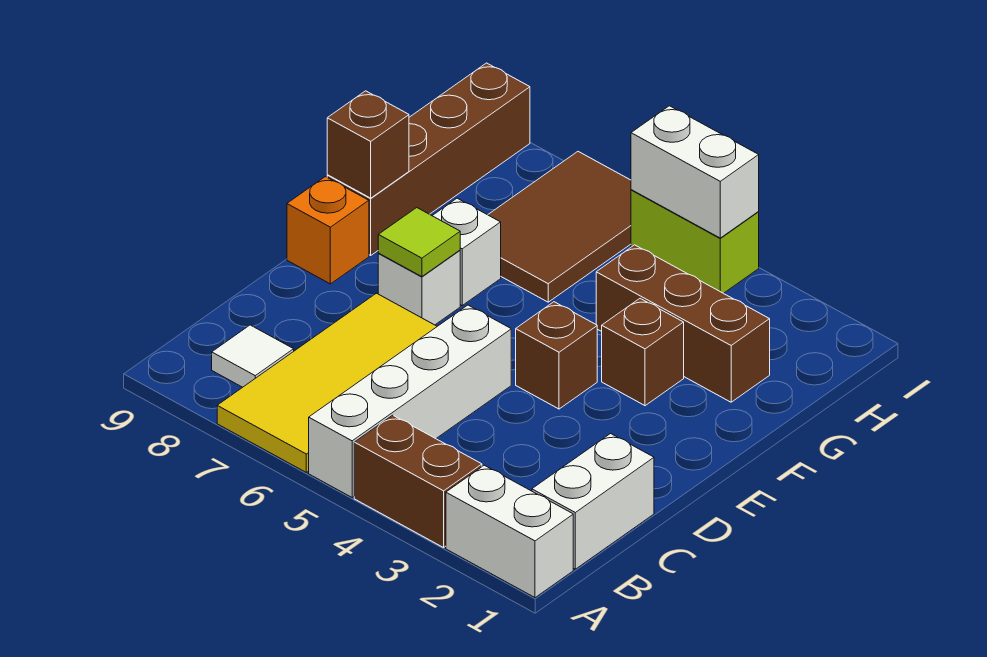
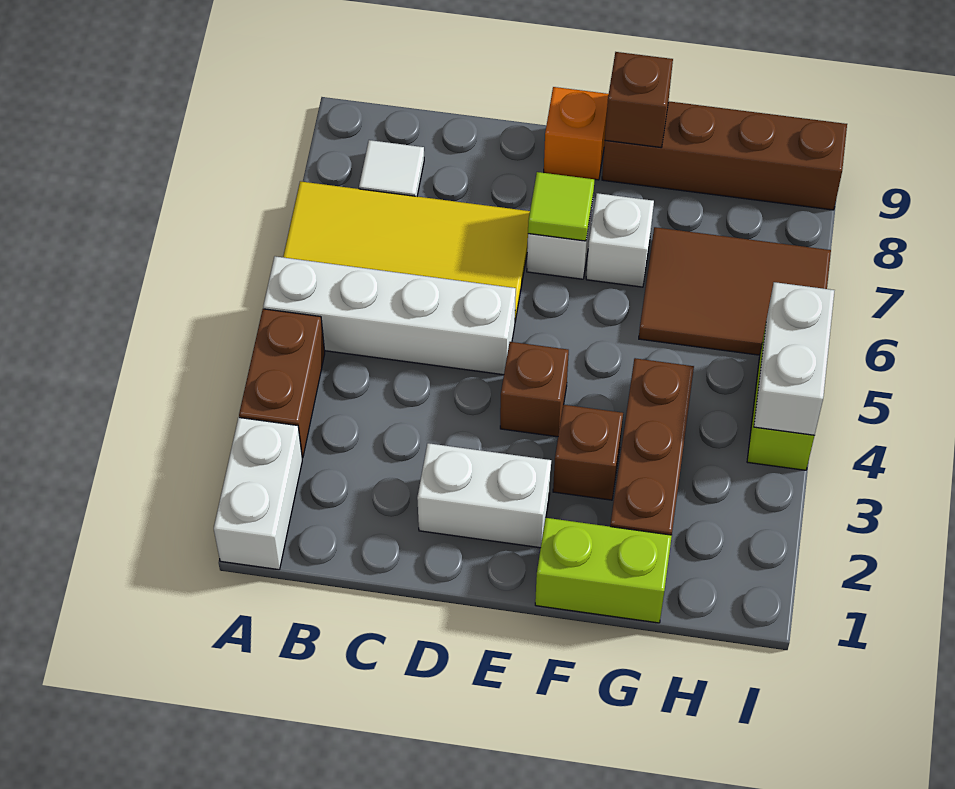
white 1x2 brick [532,434,654,569] -> white 1x2 brick moved to [417,443,551,548]
none -> lime 1x2 brick [535,518,672,623]

